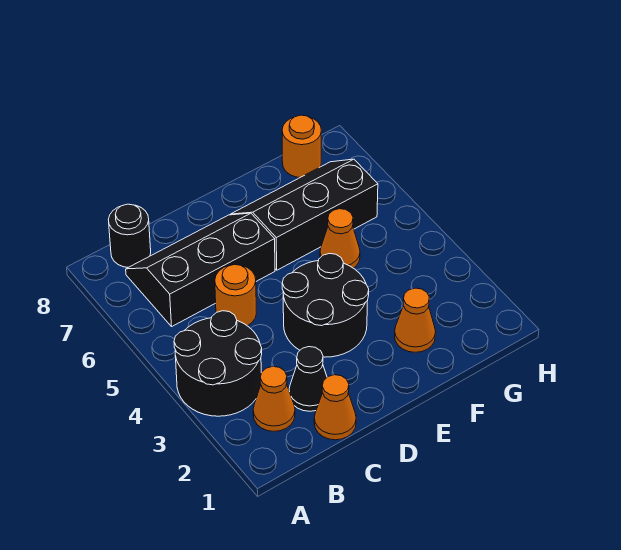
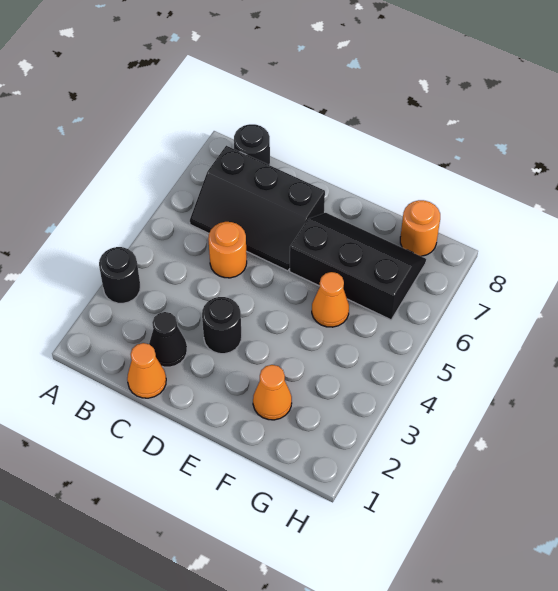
black 2x2 round brick [174,311,262,416] -> black 1x1 round brick [99,247,140,303]
orange 1x1 cone [253,366,295,431] -> none
black 2x3 slope [126,213,275,326] -> black 2x3 slope turned to [190,146,325,271]
black 2x2 round brick [282,254,369,357] -> black 1x1 round brick [202,297,242,354]

